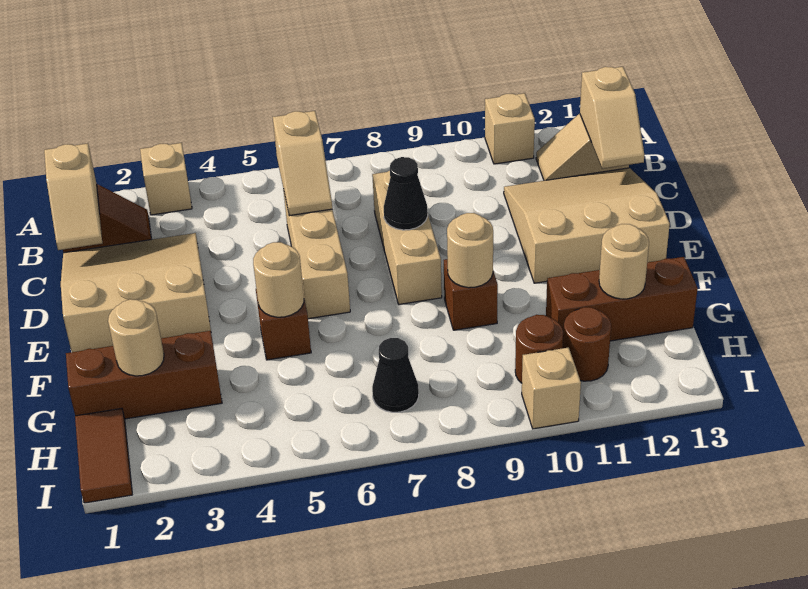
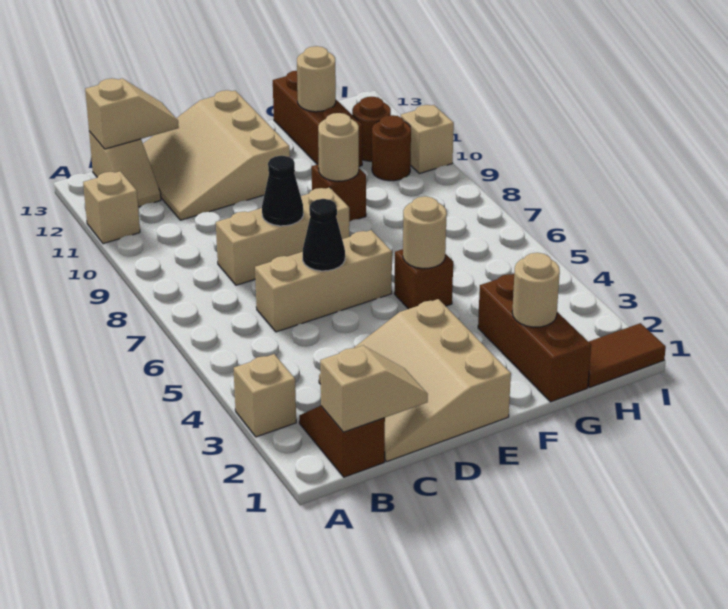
tan 1x2 slope [273,111,332,216] -> none
black 1x1 cone [372,338,419,412] -> black 1x1 cone moved to [303,199,345,271]

